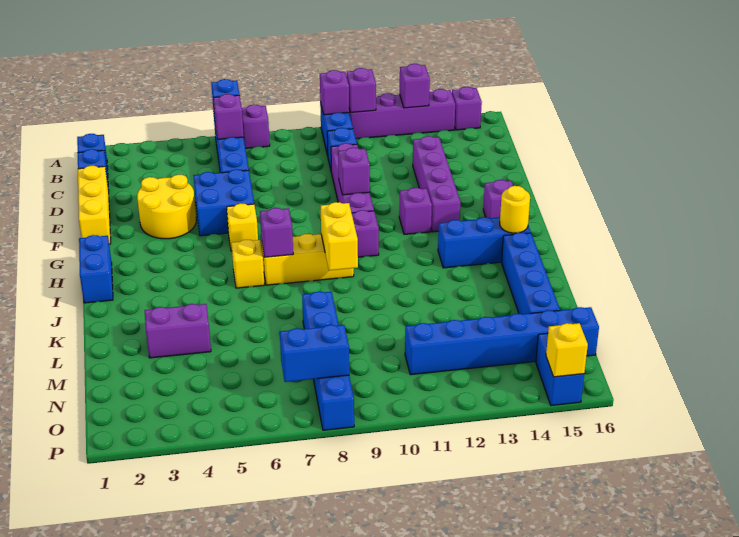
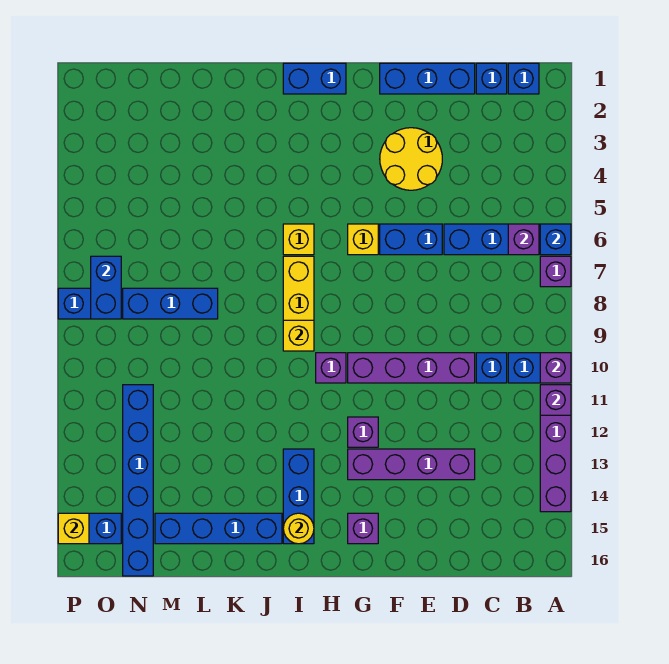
purple 1x1 brick [400,64,430,108] -> none
purple 1x1 brick [452,87,482,130] -> none
yellow 1x3 brick [78,166,111,244] -> blue 1x3 brick [380,63,475,94]
blue 2x2 brick [193,169,254,236] -> blue 1x2 brick [380,224,442,255]
purple 1x1 brick [338,148,370,195] -> none
purple 1x1 brick [260,208,293,257] -> none
yellow 1x2 brick [321,202,358,270] -> yellow 1x1 brick [283,320,314,351]
purple 1x2 brick [145,304,211,358] -> none

